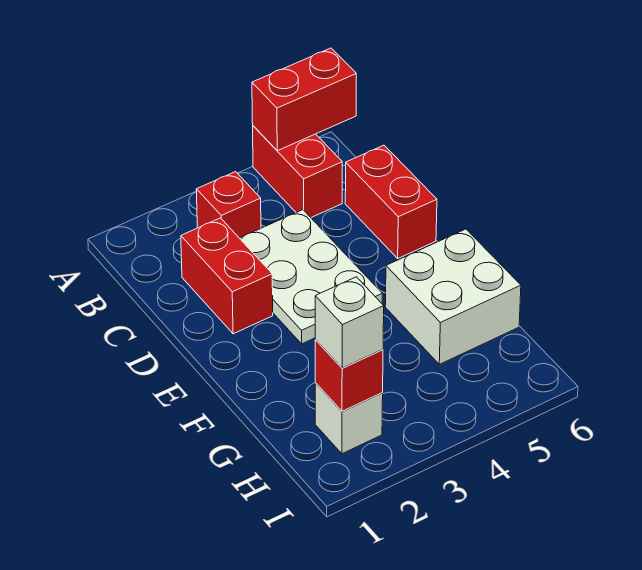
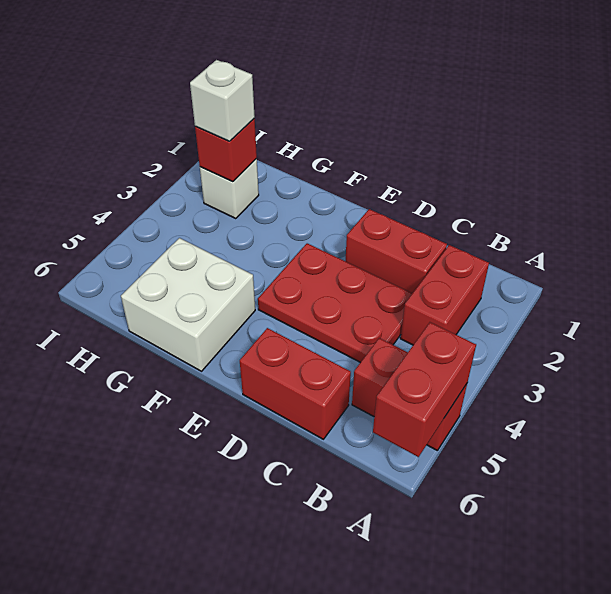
red 1x1 brick [196,172,261,238] -> red 1x2 brick [400,245,489,345]
white 2x3 plate [240,210,382,344] -> red 2x3 plate [258,243,412,362]

